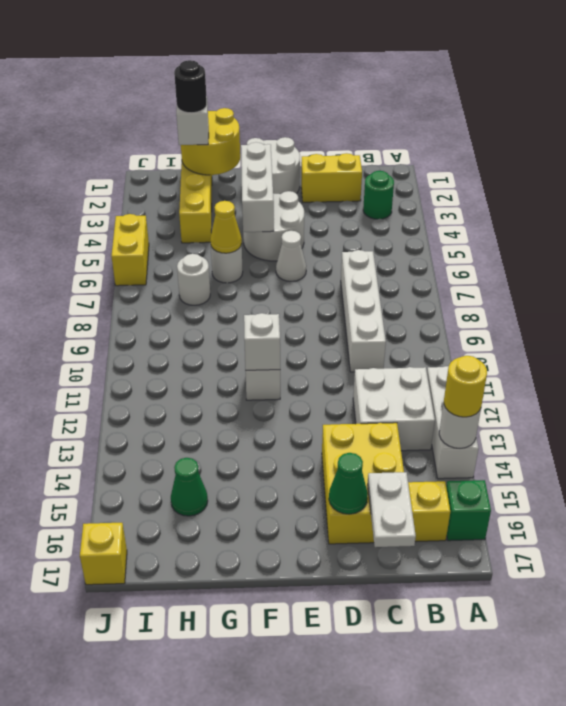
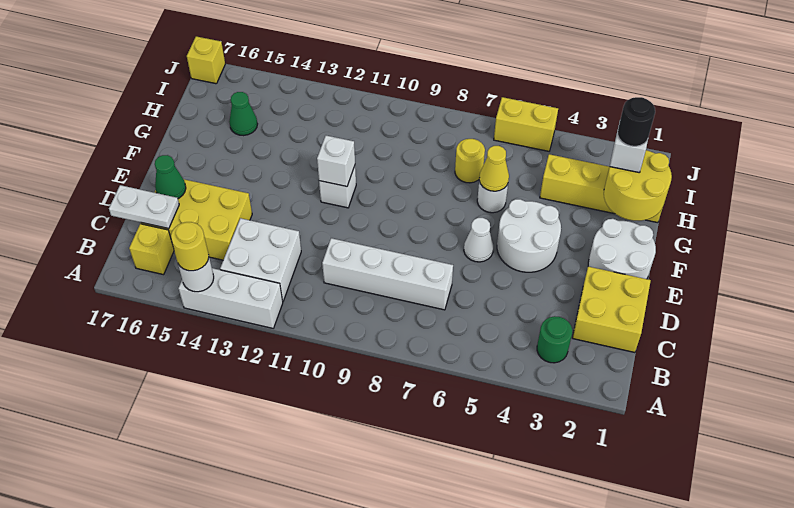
green 1x1 brick [446,480,491,541] -> none
yellow 1x2 brick [301,153,362,202] -> yellow 2x2 brick [572,267,651,353]
white 1x3 brick [241,142,274,232] -> none
white 1x1 round brick [177,254,210,305] -> yellow 1x1 round brick [455,139,485,183]

